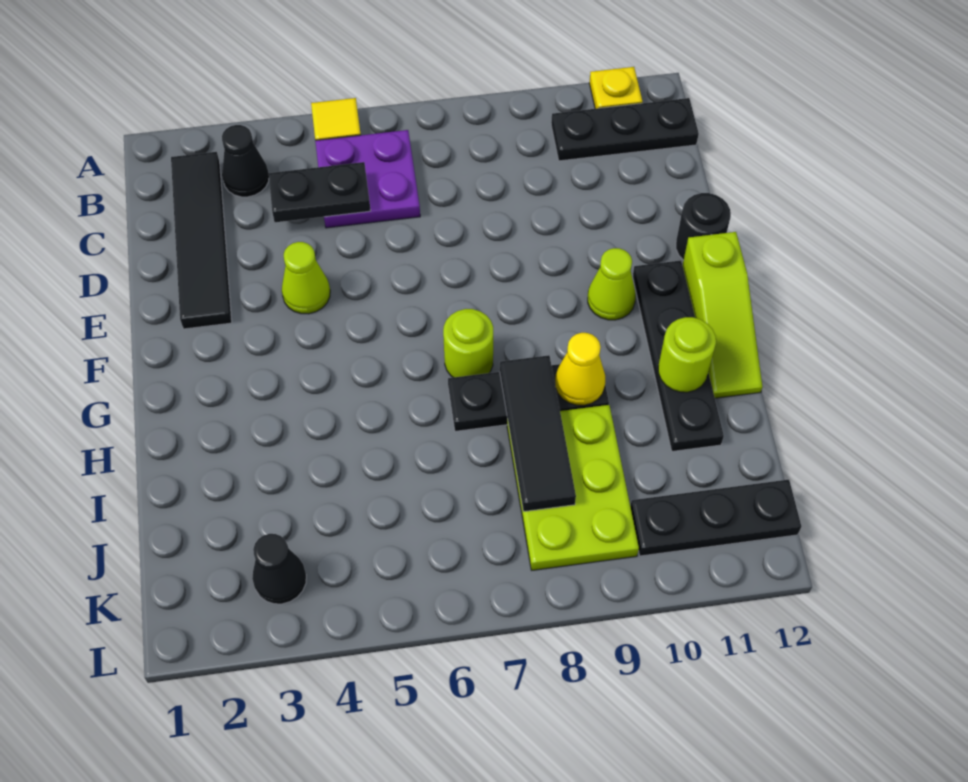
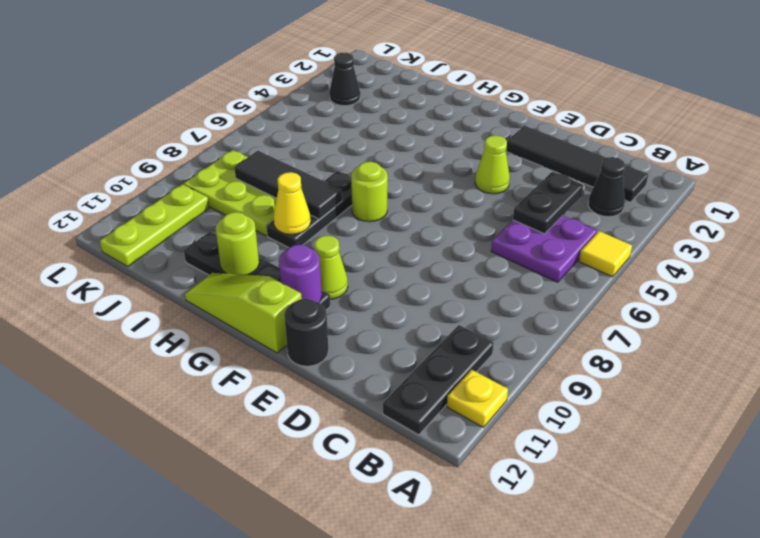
none -> purple 1x1 round brick [279,245,322,303]
black 1x3 plate [630,480,801,556] -> lime 1x3 plate [100,184,209,266]

